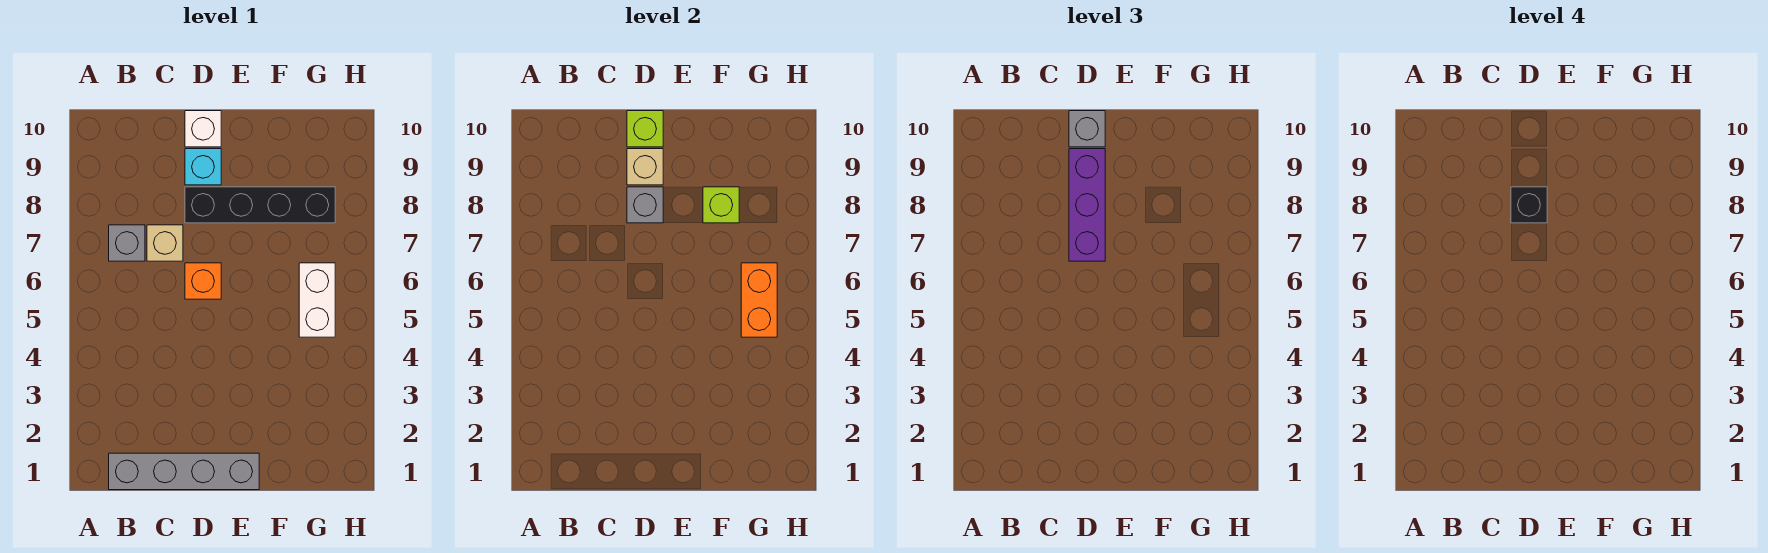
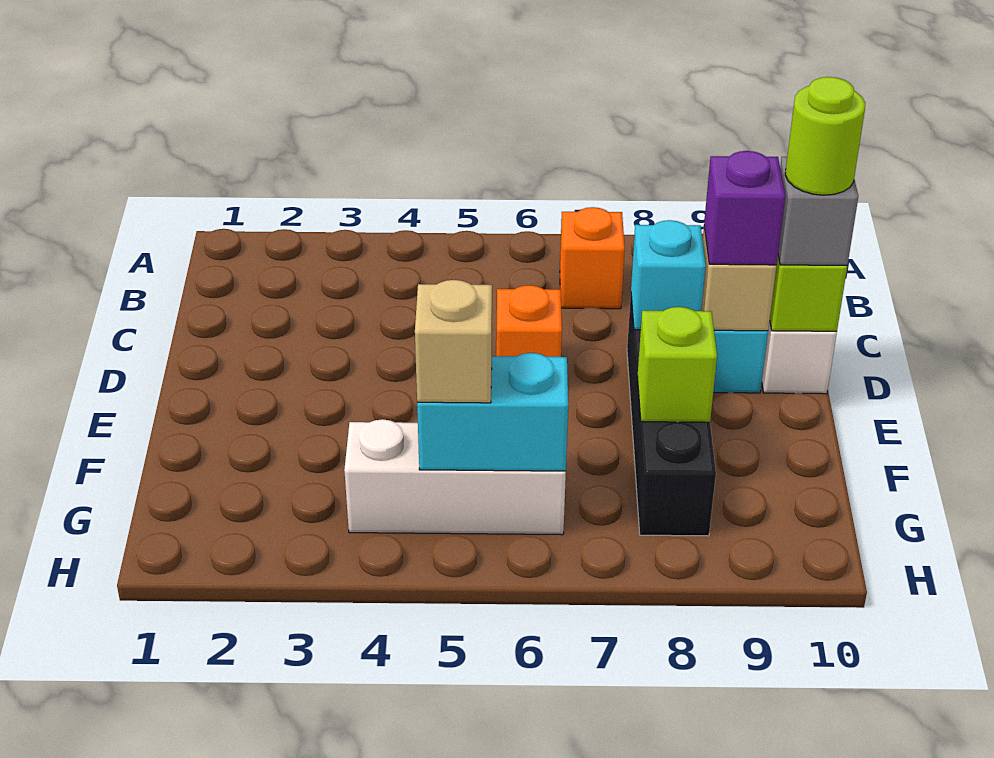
grey 1x4 brick [109,453,259,490] -> none
grey 1x1 brick [109,225,145,261] -> orange 1x1 brick [560,207,625,309]
tan 1x1 brick [147,225,183,261] -> tan 1x1 brick moved to [415,280,492,403]
purple 1x3 brick [1069,149,1105,261] -> purple 1x1 brick [704,151,785,265]
grey 1x1 brick [627,187,663,223] -> cyan 1x1 brick [631,220,706,330]
black 1x1 brick [1511,187,1547,223] -> none
none -> lime 1x1 round brick [785,77,865,195]
white 1x2 brick [299,263,335,337] -> white 1x3 brick [344,419,566,535]
orange 1x2 brick [741,263,777,337] -> cyan 1x2 brick [417,353,568,471]

